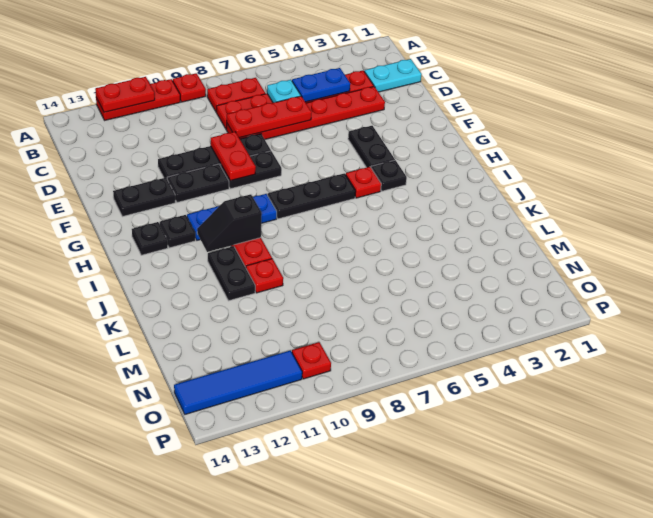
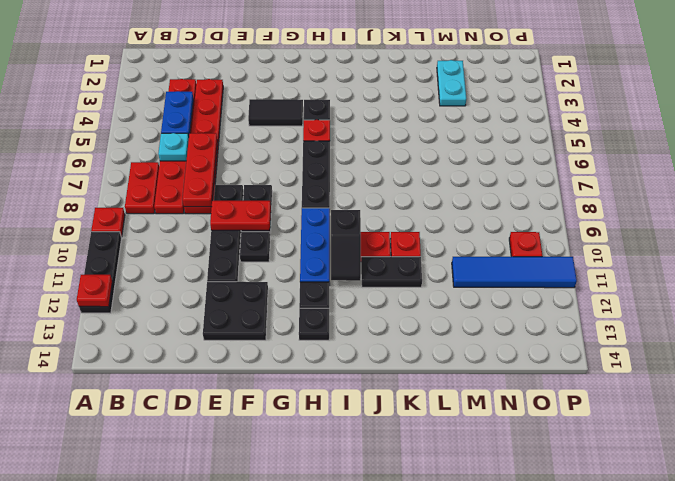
red 1x3 plate [96,79,180,120] -> black 1x3 plate [79,232,122,313]
red 1x2 plate [95,77,155,112] -> red 1x1 plate [77,275,112,307]
cyan 1x2 plate [364,59,422,92] -> cyan 1x2 plate moved to [437,60,466,106]
black 1x2 plate [348,126,395,168] -> black 1x2 tile [248,99,303,126]
black 1x2 plate [167,164,229,202] -> black 1x1 plate [240,232,270,262]
black 1x2 plate [113,178,175,217] -> black 2x2 plate [203,282,268,340]
blue 1x4 tile [174,351,302,414] -> blue 1x4 tile turned to [452,257,577,288]

